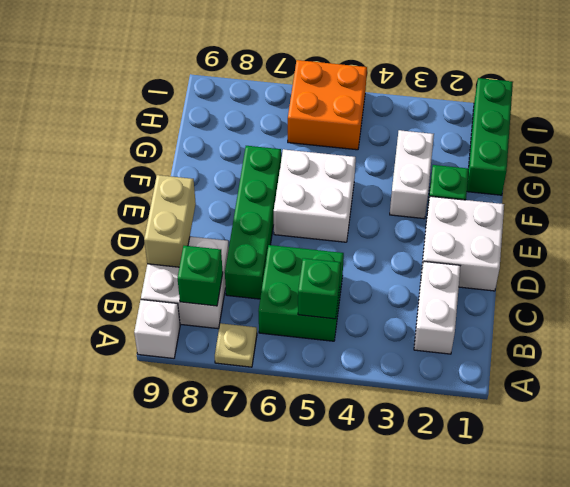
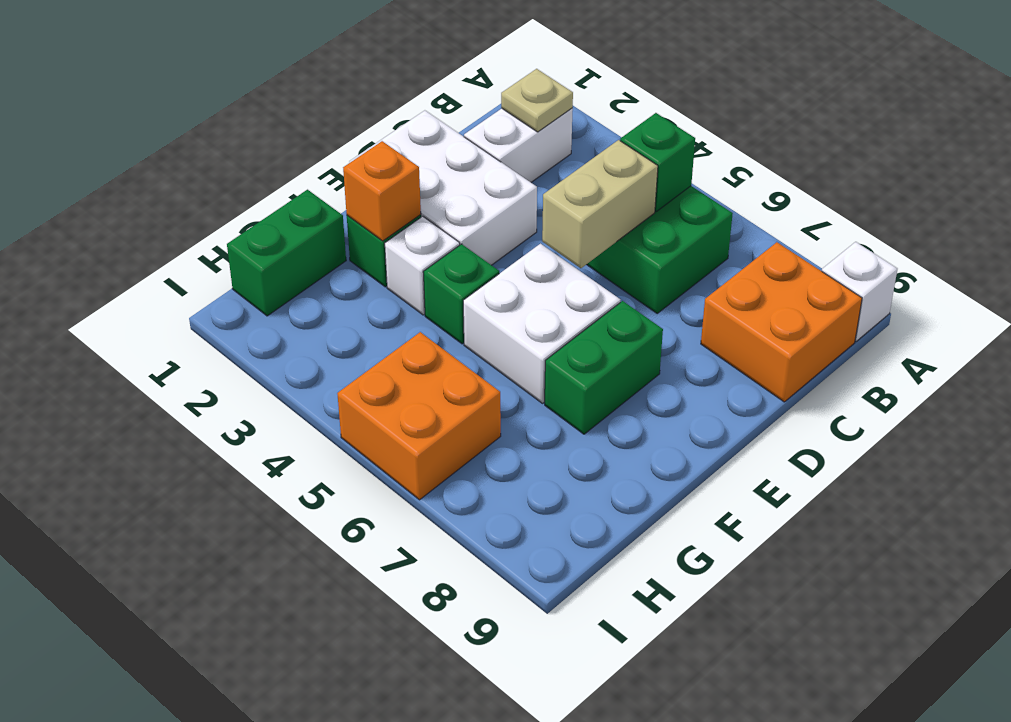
tan 1x1 plate [215,323,257,367] -> tan 1x1 plate moved to [501,69,573,132]
white 2x2 brick [141,237,229,329] -> orange 2x2 brick [701,242,862,402]
green 1x1 brick [178,246,223,306] -> green 1x1 brick moved to [423,244,499,344]
green 1x4 brick [225,146,281,299] -> green 1x2 brick [545,301,663,434]
tan 1x2 brick [144,175,196,267] -> tan 1x2 brick moved to [542,140,658,268]
white 2x2 brick [421,196,504,291] -> white 2x3 brick [349,110,537,265]
none -> orange 1x1 brick [343,141,421,241]
white 1x2 brick [390,130,434,219] -> white 1x1 brick [385,216,460,315]
green 1x3 brick [467,78,513,195] -> green 1x2 brick [227,190,346,316]

